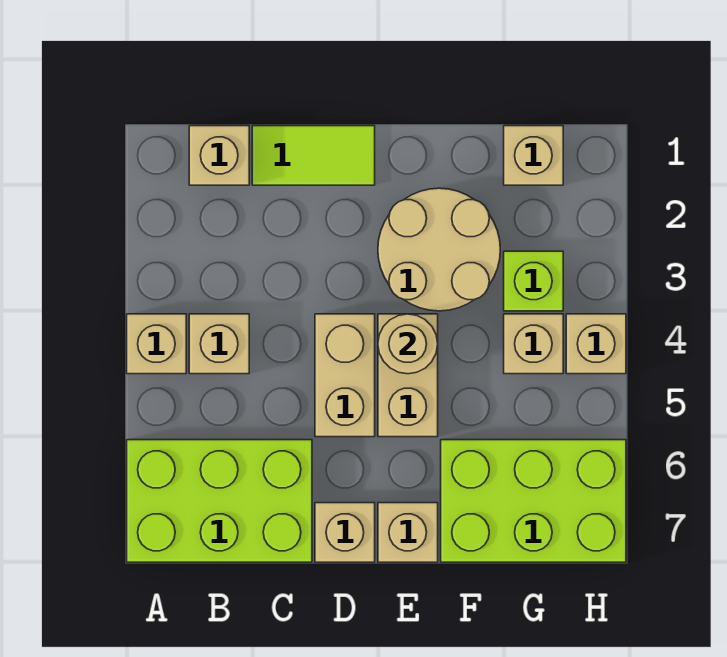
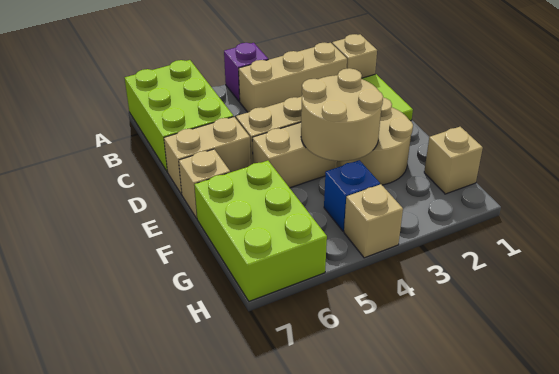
tan 1x1 brick [127,314,186,374] -> purple 1x1 brick [224,43,268,102]
tan 1x1 brick [189,314,249,374] -> tan 1x3 brick [239,43,347,112]
tan 1x1 brick [315,503,375,562] -> tan 1x2 brick [164,117,251,195]
tan 1x1 round brick [378,314,438,374] -> tan 2x2 round brick [301,68,383,161]
lime 1x1 brick [504,251,563,311] -> none
tan 1x1 brick [504,314,563,374] -> blue 1x1 brick [324,160,380,231]

